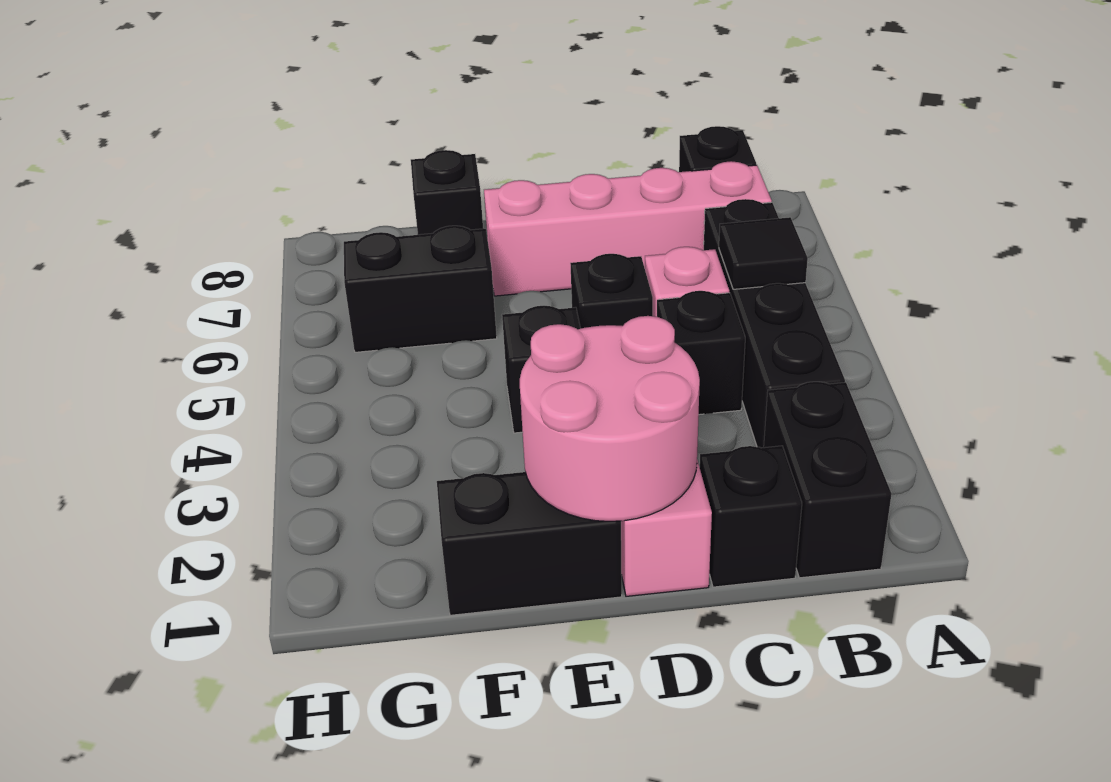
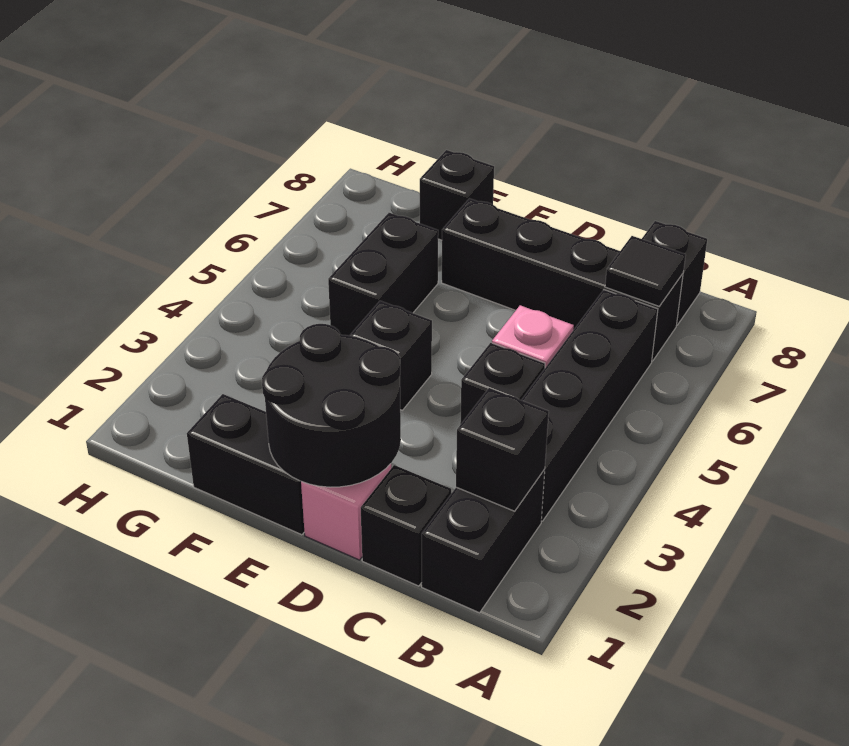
black 1x1 tile [719,217,808,289] -> black 1x1 tile moved to [605,236,686,306]
pink 1x4 brick [484,161,772,296] -> black 1x4 brick [442,198,683,361]
pink 2x2 round brick [520,316,700,521] -> black 2x2 round brick [262,324,401,487]
black 1x1 brick [570,254,653,328] -> black 1x1 brick moved to [456,388,549,511]
black 1x2 brick [344,226,497,352] -> black 1x2 brick turned to [328,213,438,336]

